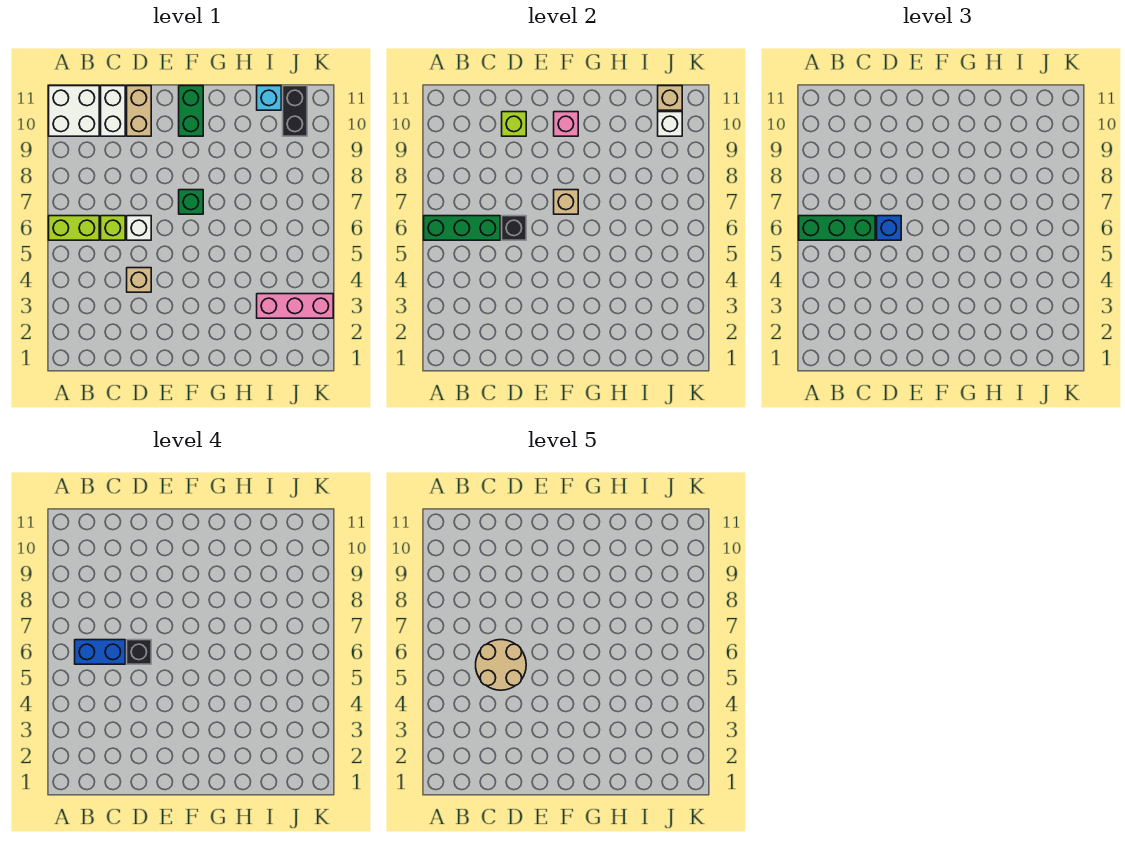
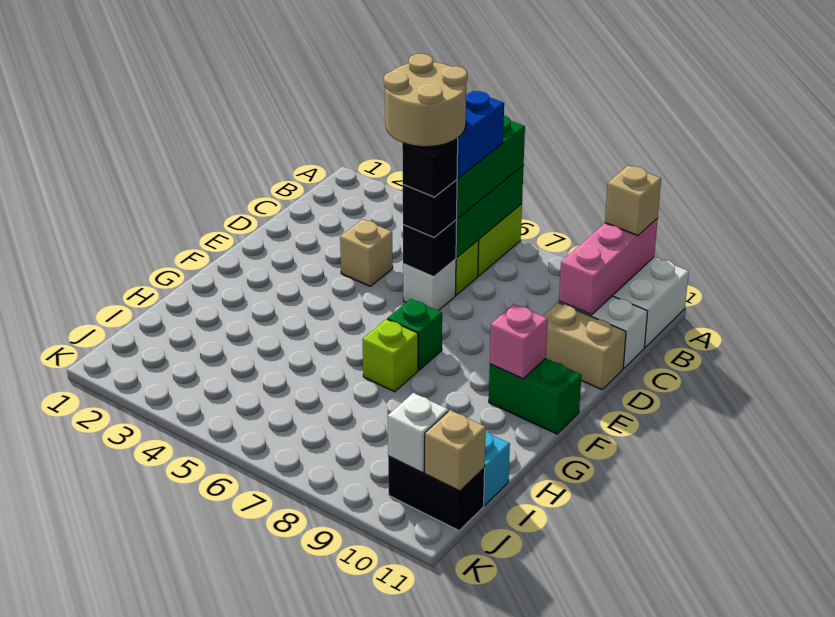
blue 1x1 brick [877,216,901,240] -> black 1x1 brick [403,180,457,237]
lime 1x1 brick [502,112,526,136] -> lime 1x1 brick moved to [362,319,418,392]
tan 1x1 brick [554,190,578,214] -> tan 1x1 brick moved to [605,166,661,236]
pink 1x3 brick [257,294,333,318] -> pink 1x3 brick moved to [559,218,658,315]

